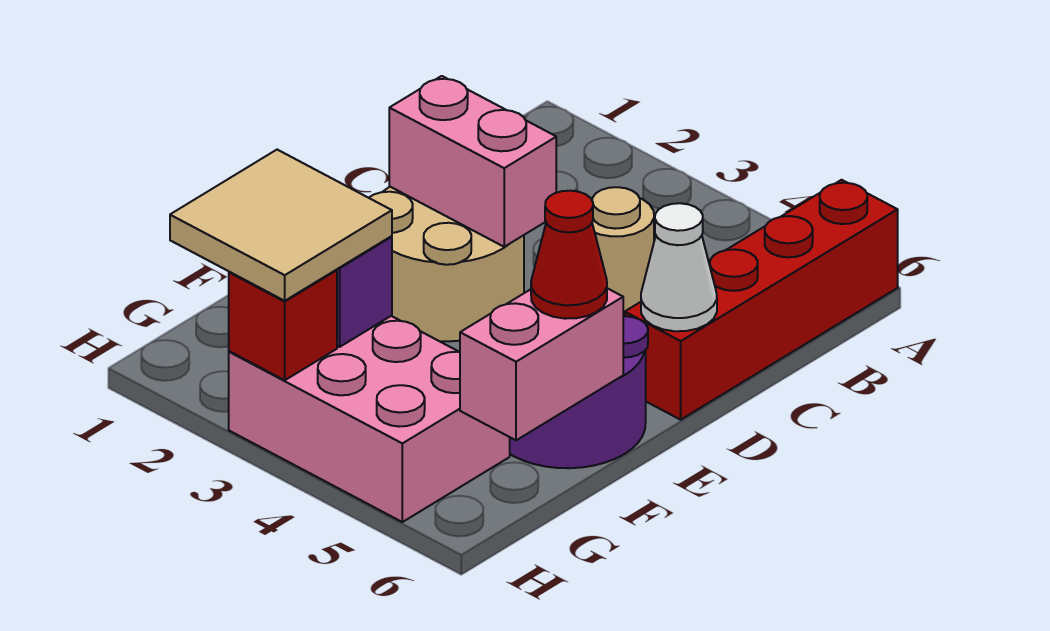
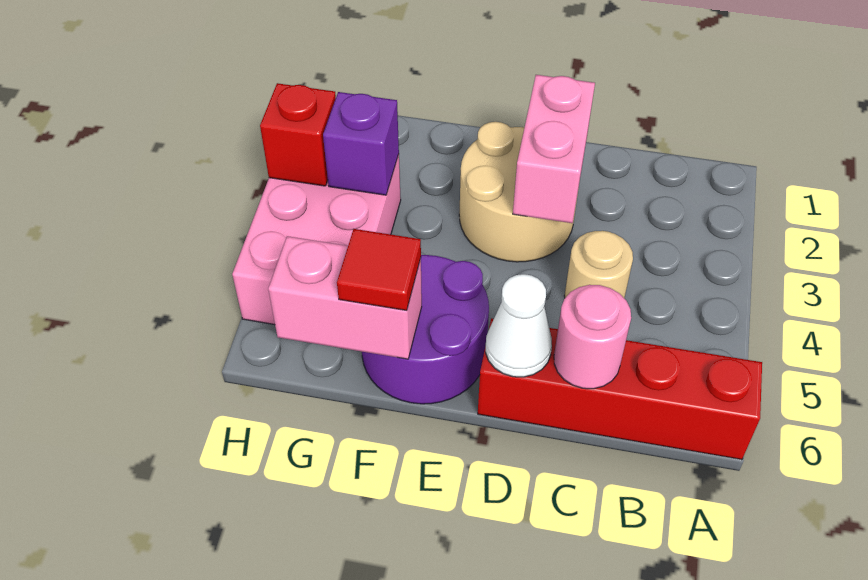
none -> pink 1x1 round brick [554,285,631,389]
red 1x1 cone [531,191,607,319] -> red 1x1 tile [337,229,421,310]
tan 2x2 tile [170,150,392,301] -> none

